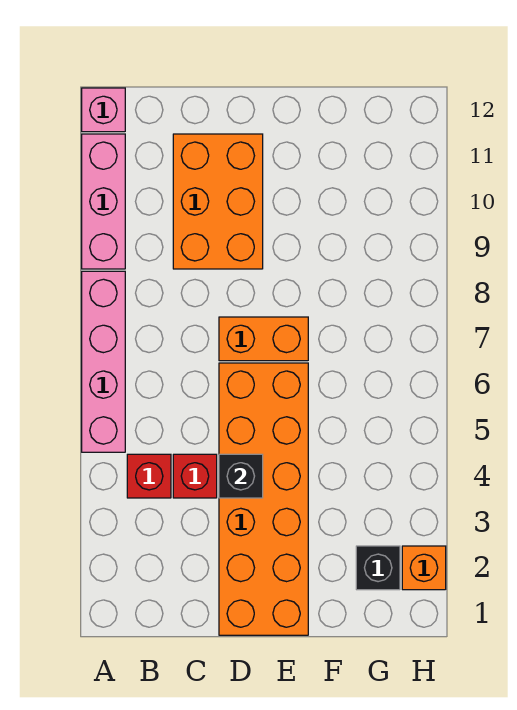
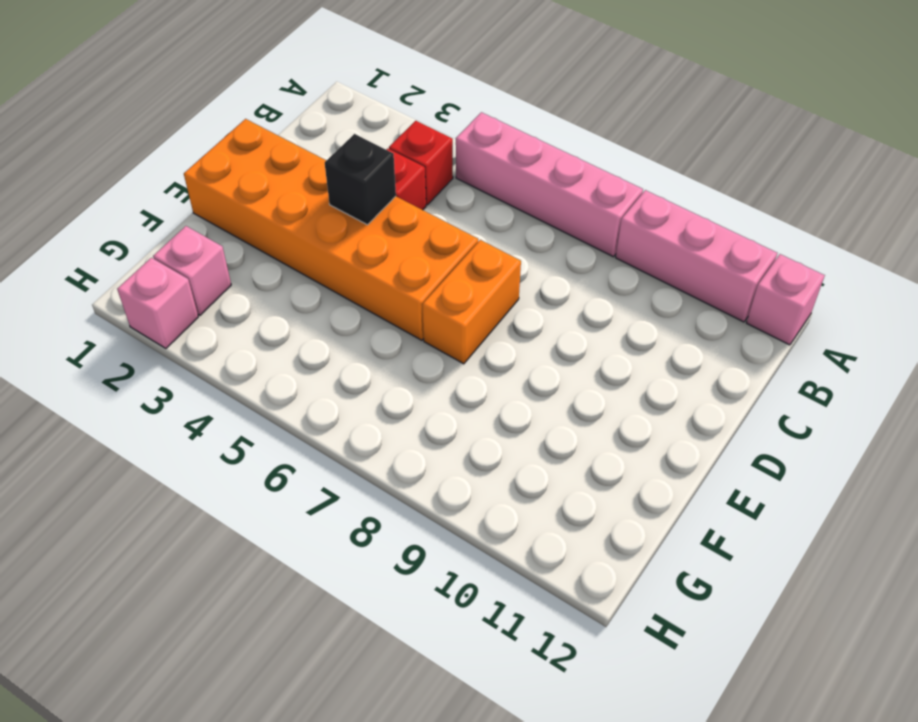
orange 2x3 brick [173,134,263,269] -> none
black 1x1 brick [356,546,400,590] -> pink 1x1 brick [153,226,231,315]
orange 1x1 brick [402,546,446,590] -> pink 1x1 brick [117,258,198,348]

